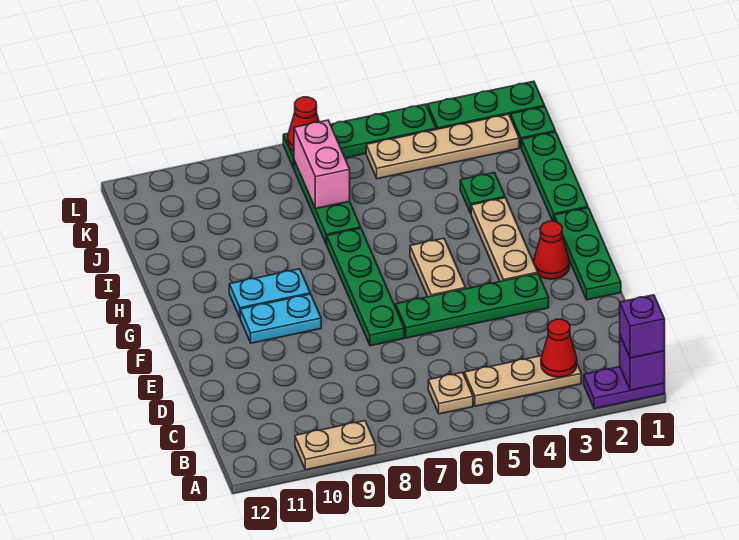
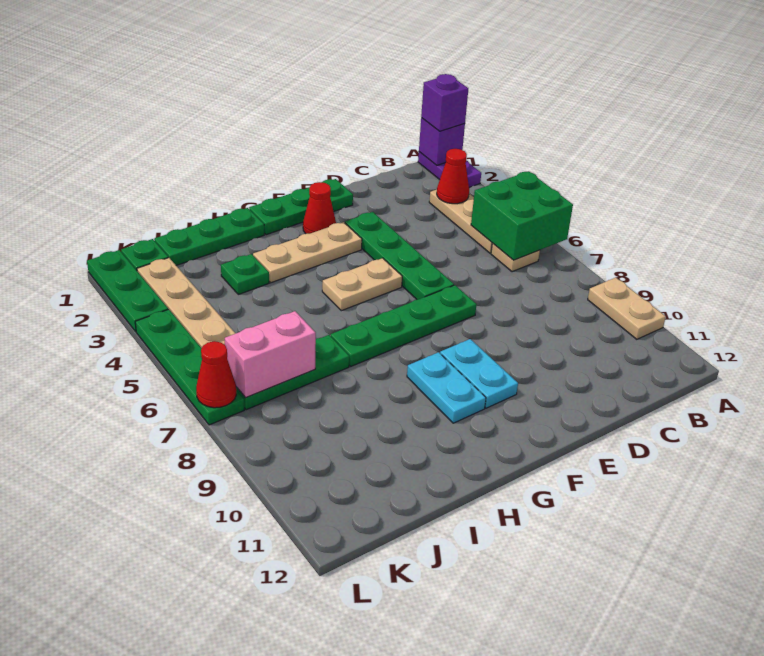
none -> green 2x2 brick [471,171,573,260]

